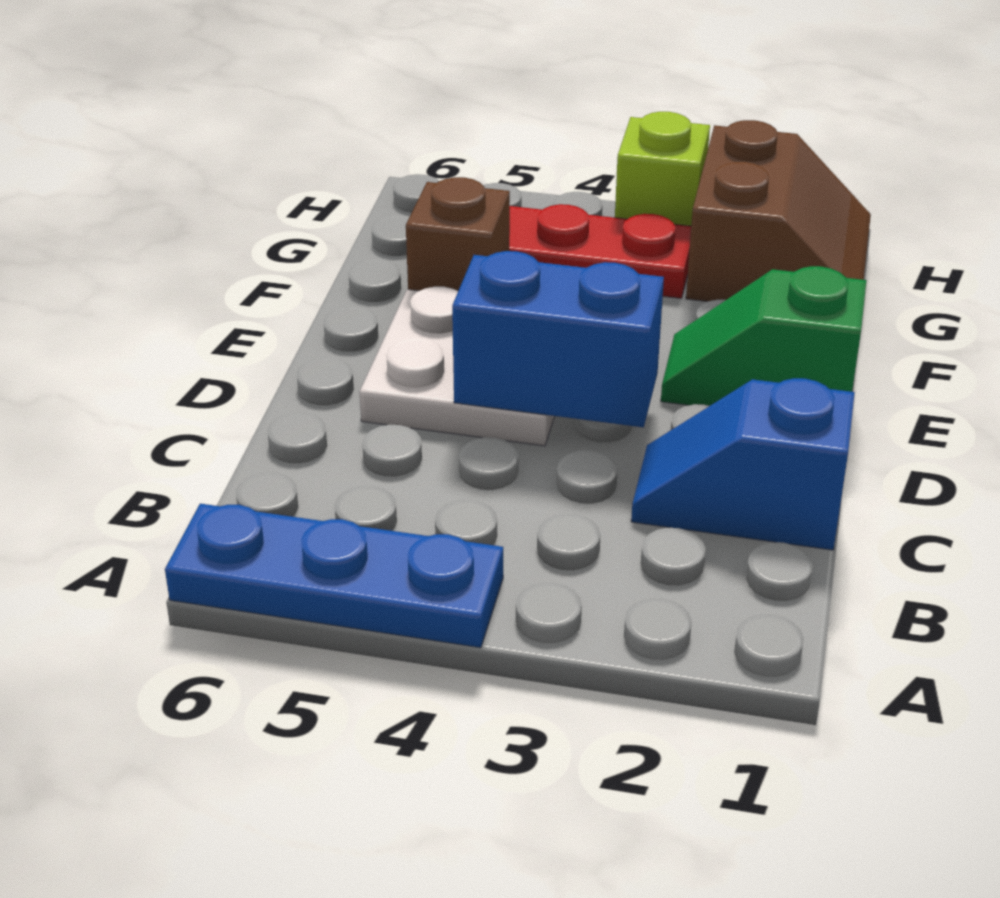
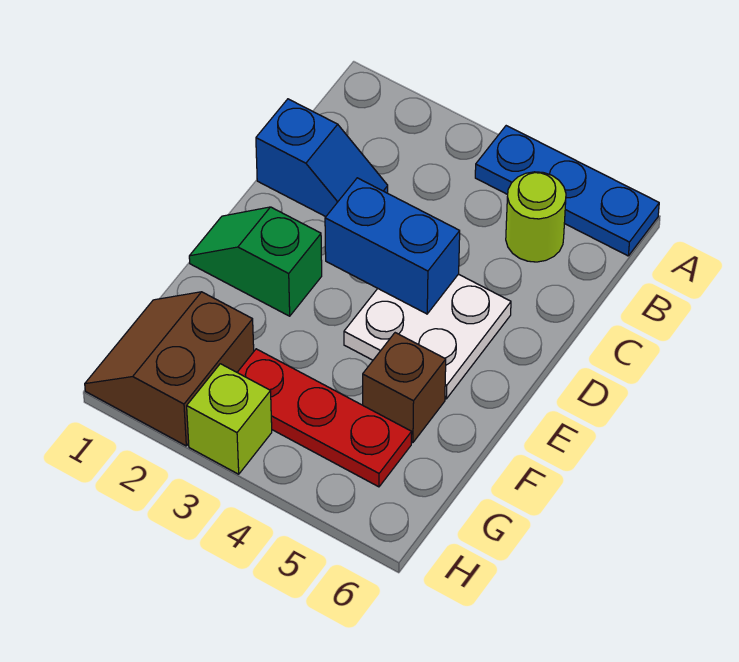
none -> lime 1x1 round brick [506,172,566,262]
green 1x2 slope [661,266,867,406] -> green 1x2 slope turned to [189,207,322,316]

